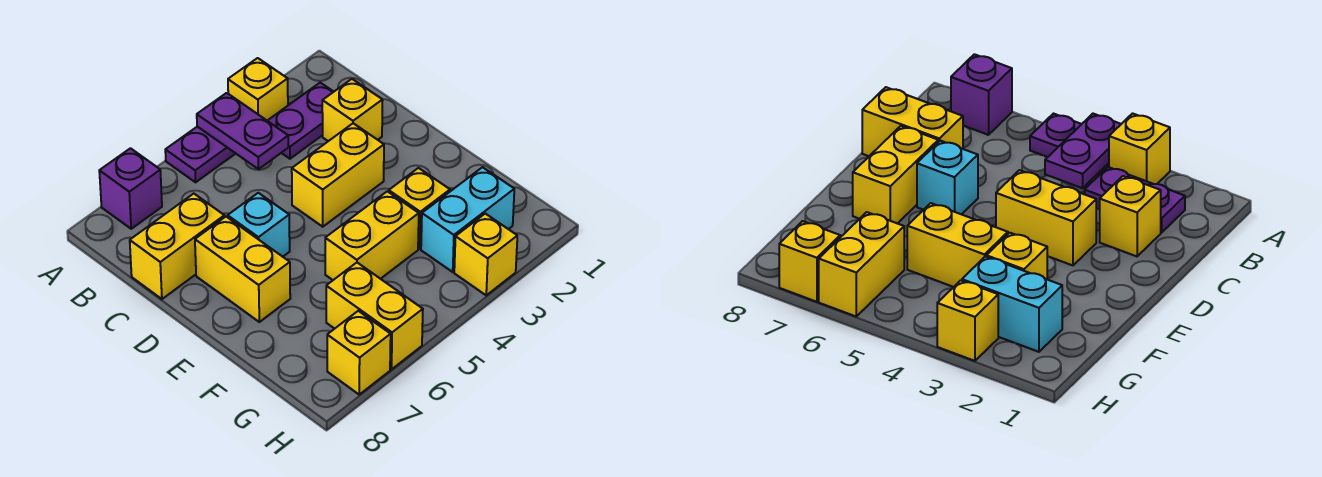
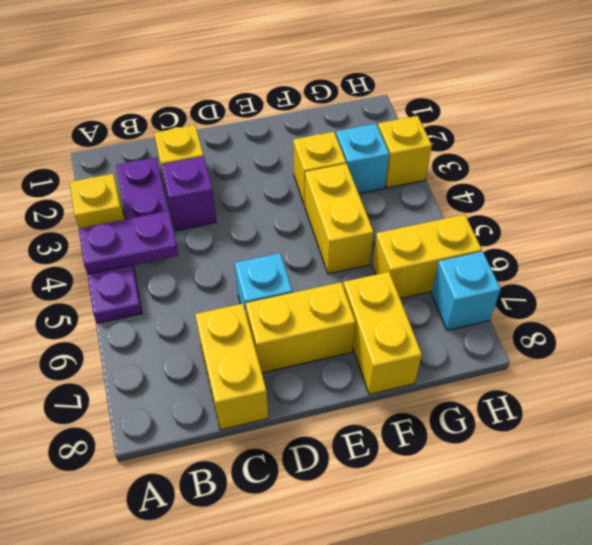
purple 1x1 brick [99,148,162,229] -> purple 1x1 brick moved to [161,156,216,231]
yellow 1x2 brick [292,123,384,227] -> yellow 1x2 brick moved to [343,272,422,394]
cyan 1x2 brick [421,167,514,272] -> cyan 1x1 brick [336,124,389,194]
yellow 1x1 brick [327,311,391,394] -> cyan 1x1 brick [431,252,501,330]

